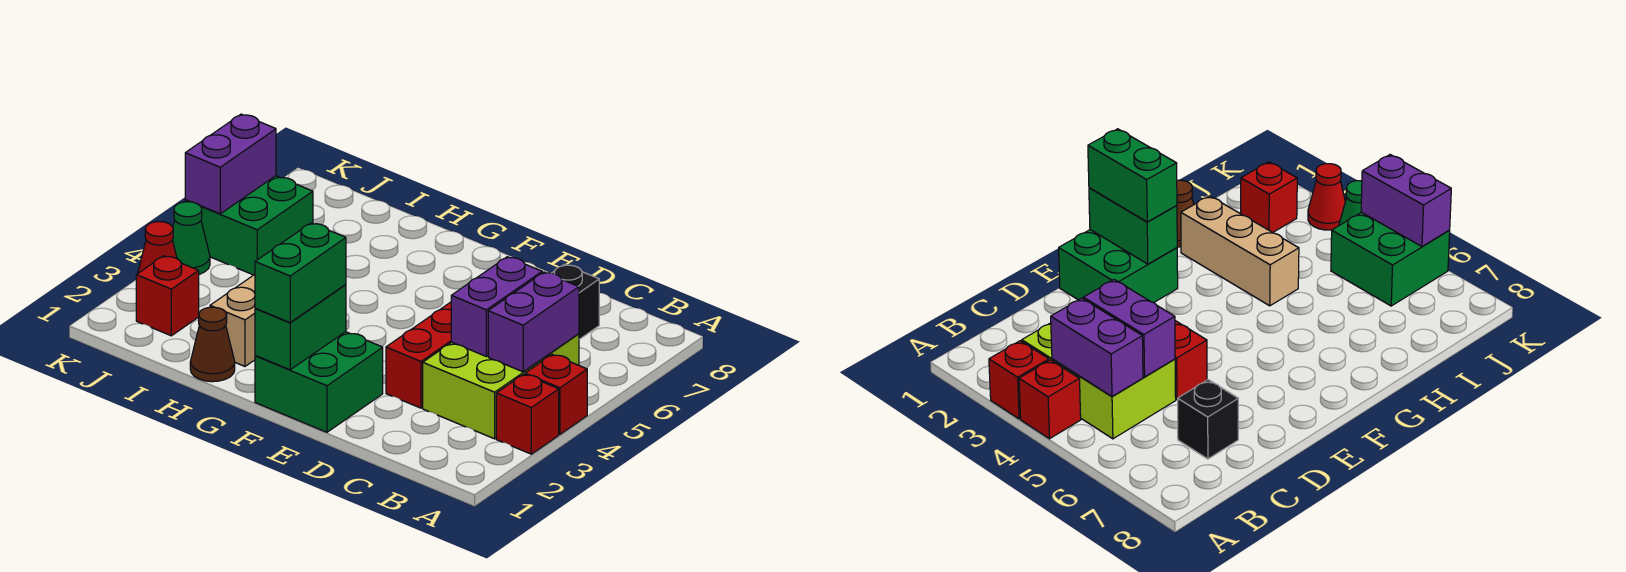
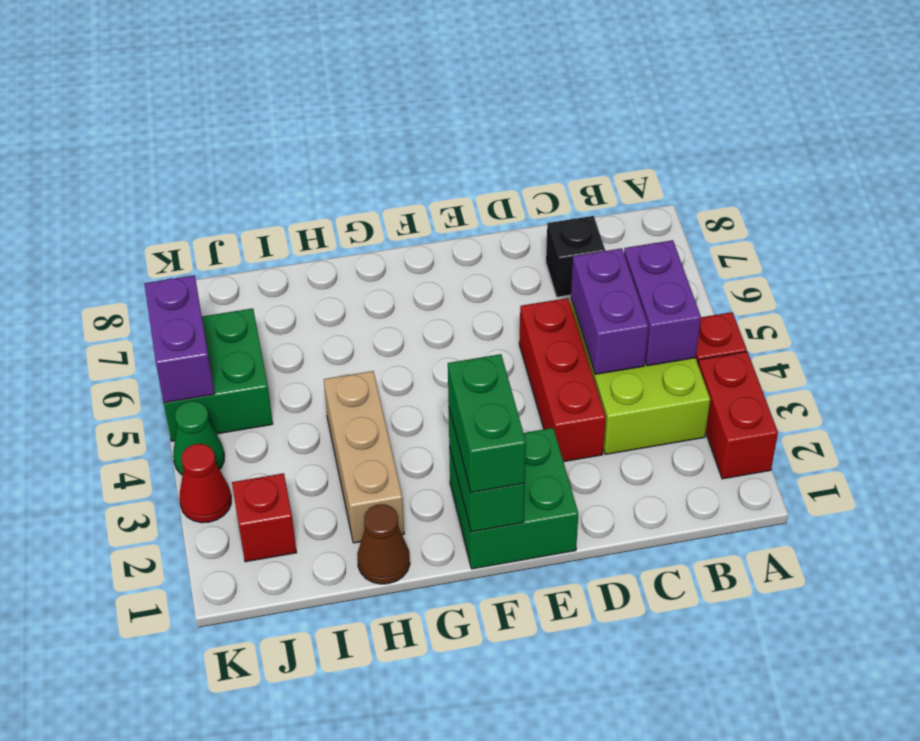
red 1x1 brick [496,374,559,454] -> red 1x2 brick [698,352,778,479]

